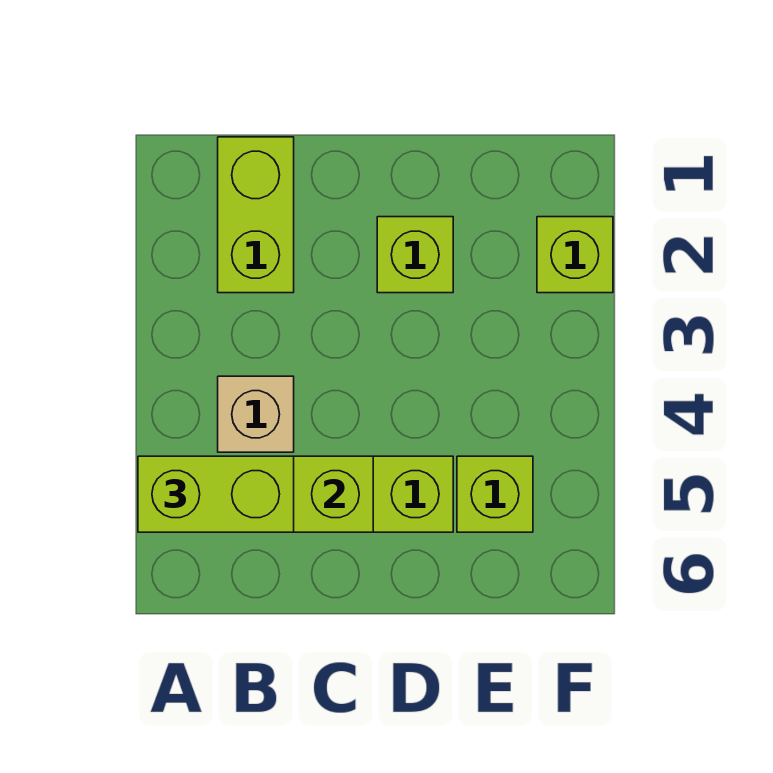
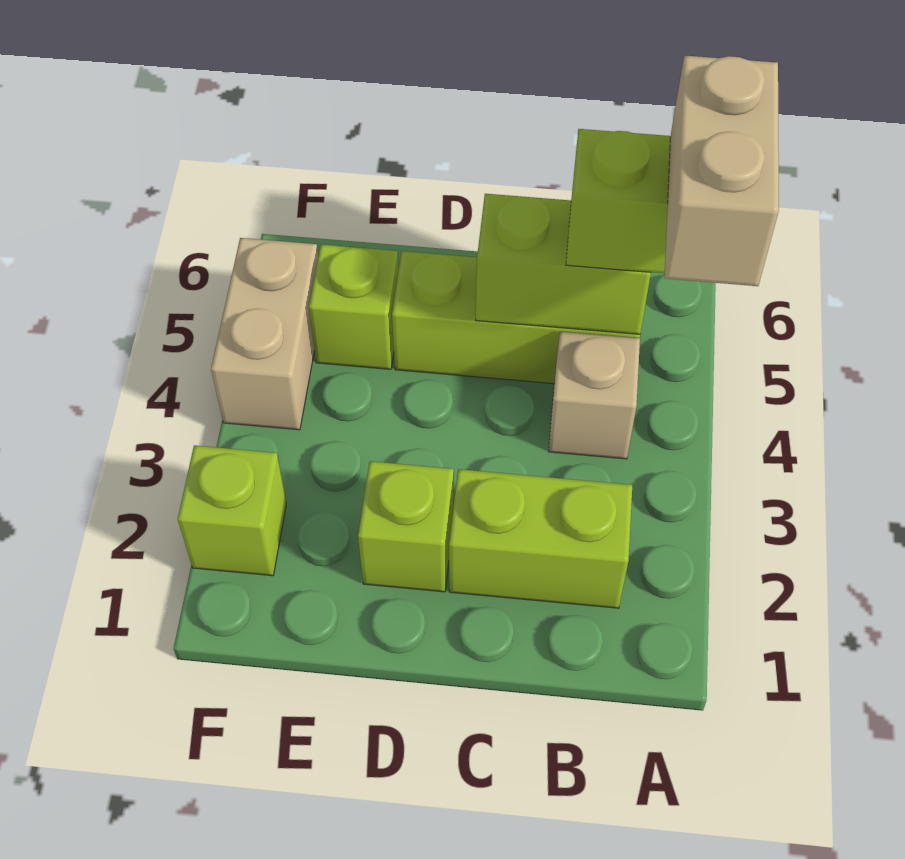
none -> tan 1x2 brick [665,55,779,286]
lime 1x2 brick [218,137,294,293] -> lime 1x2 brick turned to [449,469,632,608]
none -> tan 1x2 brick [211,238,318,430]

